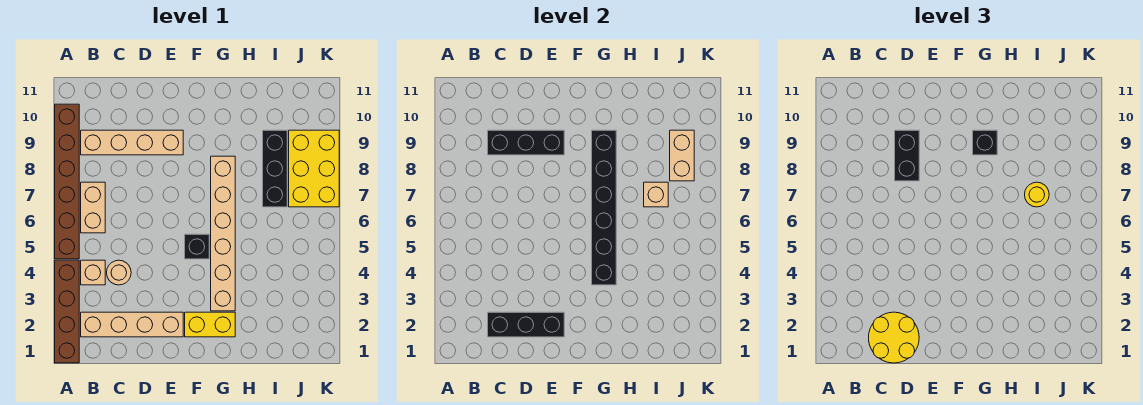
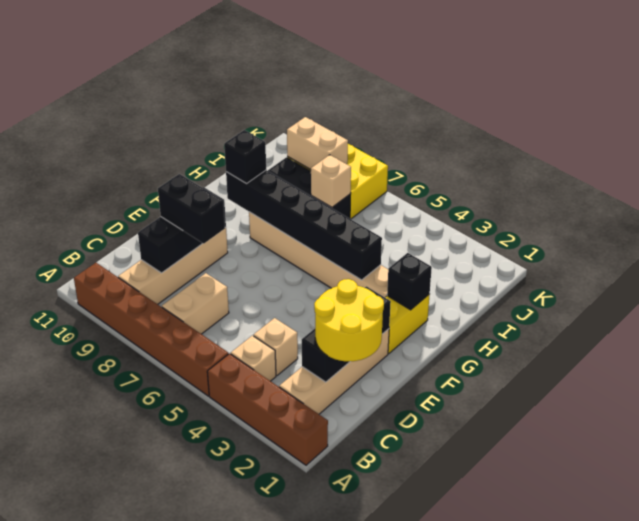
tan 1x2 brick [81,182,105,233] -> tan 1x2 brick turned to [162,273,229,334]
tan 1x1 round brick [107,260,131,285] -> tan 1x1 brick [254,318,298,375]
black 1x1 brick [185,234,209,259] -> black 1x1 brick moved to [387,253,432,310]
yellow 1x1 round brick [1025,182,1049,207] -> none

